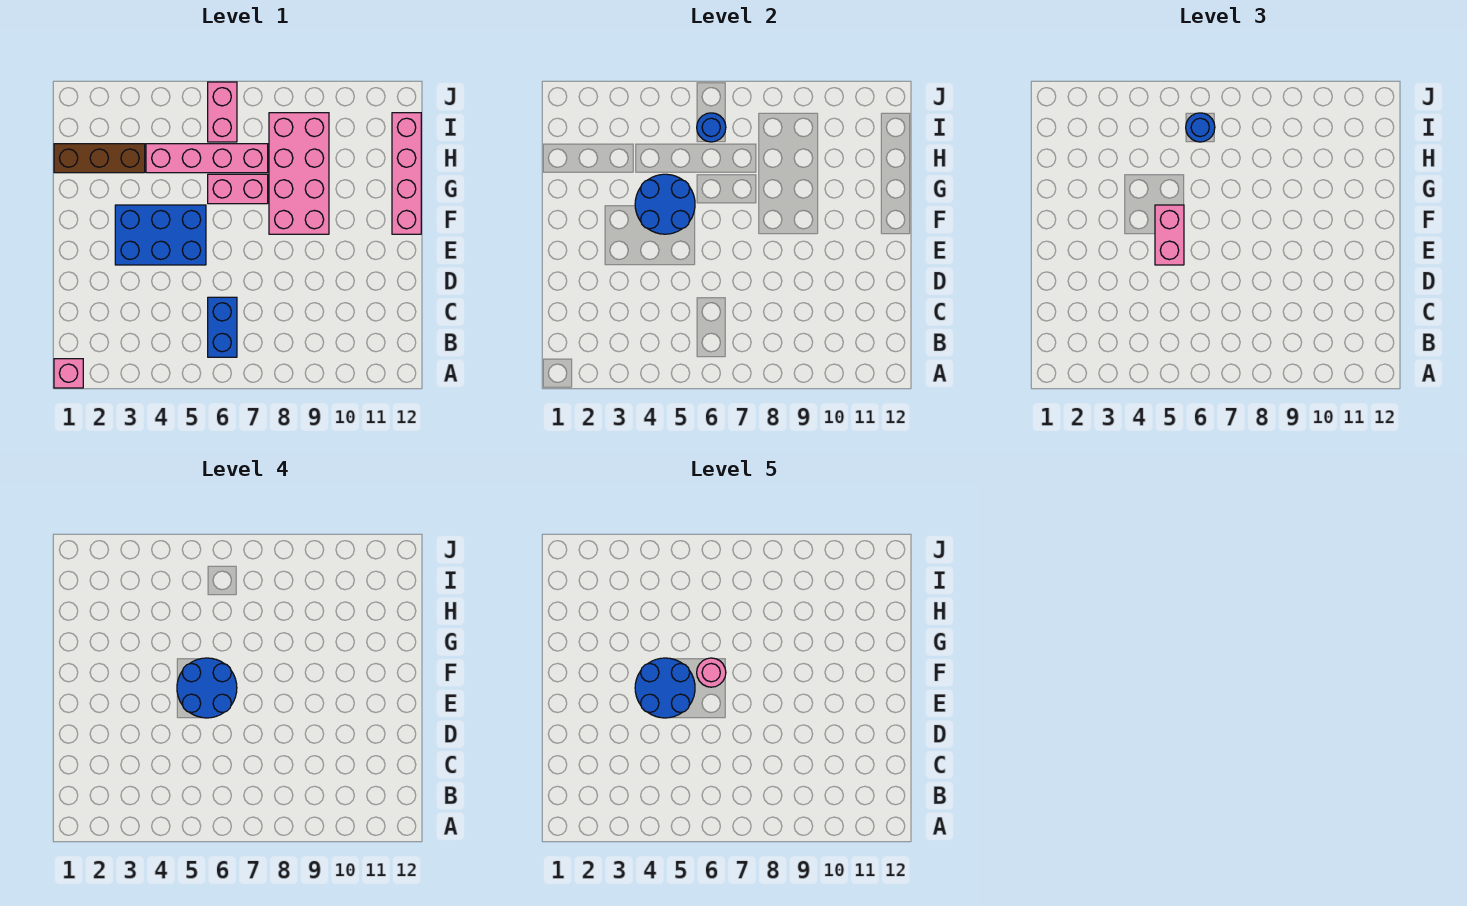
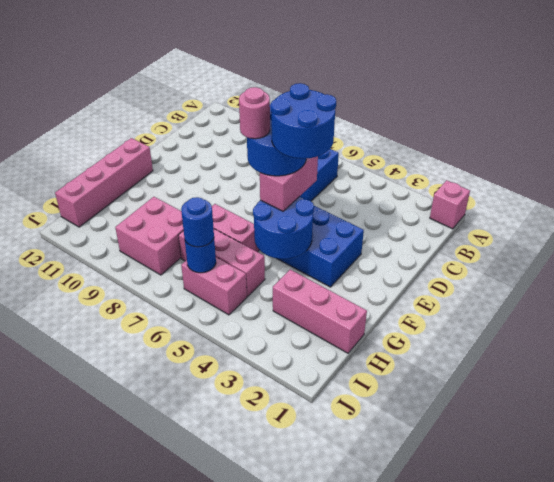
pink 2x4 brick [269,113,329,234] -> pink 2x2 brick [115,197,183,275]
brown 1x3 brick [54,144,145,173] -> pink 1x3 brick [273,270,367,353]
pink 1x4 brick [146,144,268,173] -> pink 1x3 brick [178,229,265,296]
pink 1x2 brick [208,82,237,142] -> pink 1x2 brick turned to [181,257,247,315]

